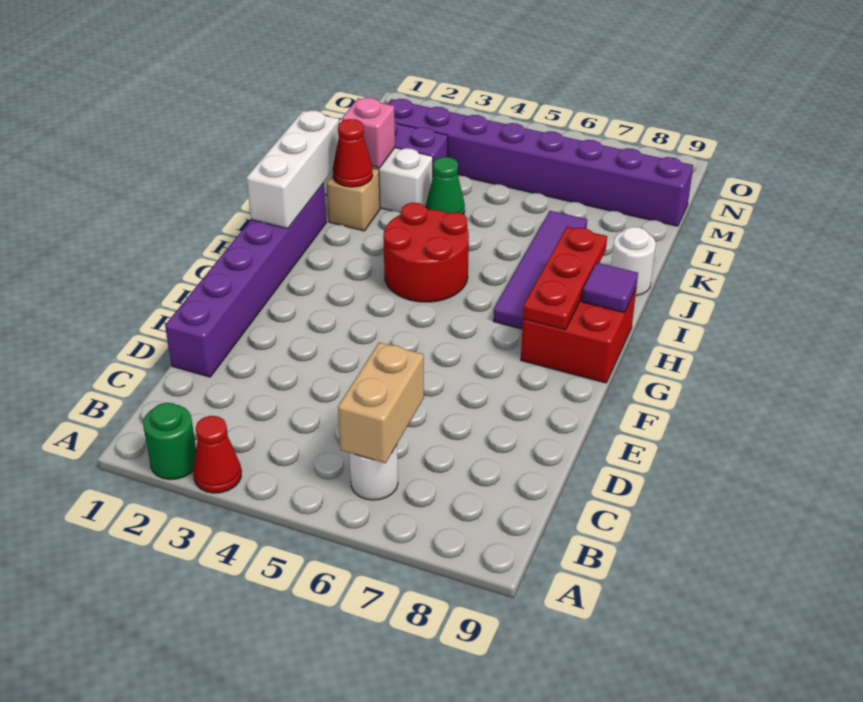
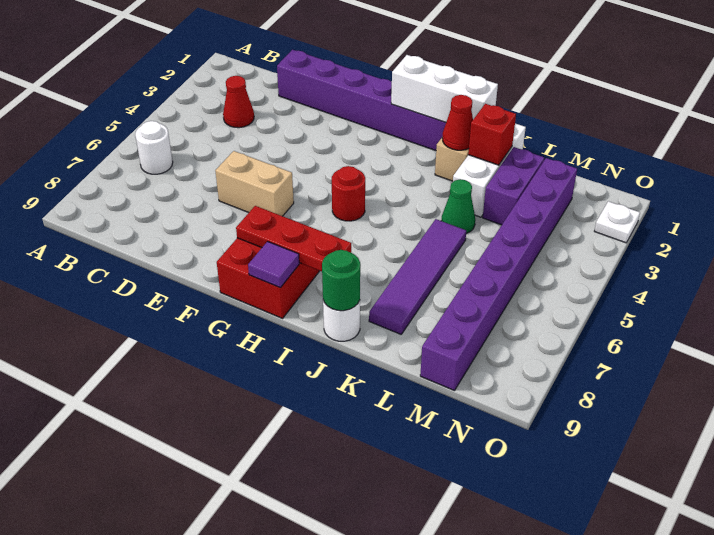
green 1x1 round brick [143,403,196,479] -> green 1x1 round brick moved to [322,250,360,311]
red 1x1 cone [193,416,241,493] -> red 1x1 cone moved to [223,76,254,128]
tan 1x2 brick [338,342,424,463] -> tan 1x2 brick moved to [215,151,294,216]
red 2x2 round brick [383,203,469,302] -> red 1x1 round brick [332,166,365,221]
purple 1x4 tile [493,211,587,329] -> purple 1x4 tile turned to [369,219,466,334]
pink 1x1 brick [342,98,395,168] -> red 1x1 brick [468,104,516,165]
none -> white 1x1 plate [595,201,640,243]

